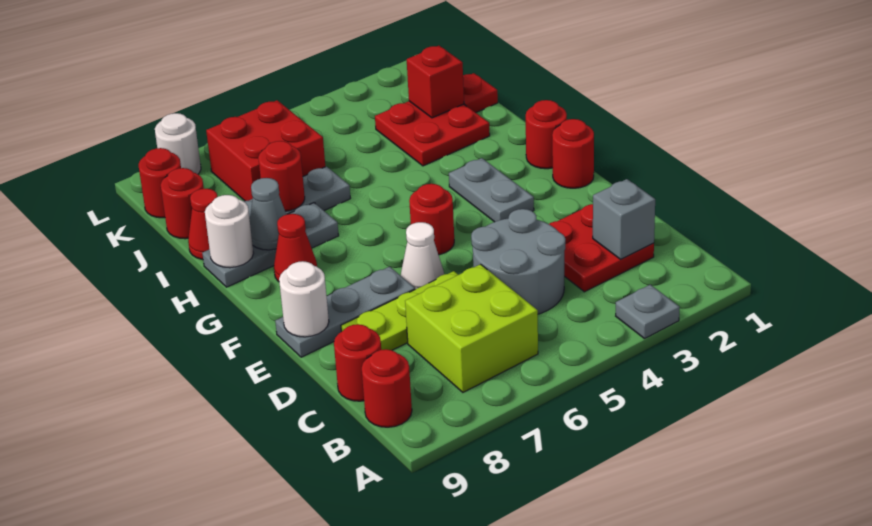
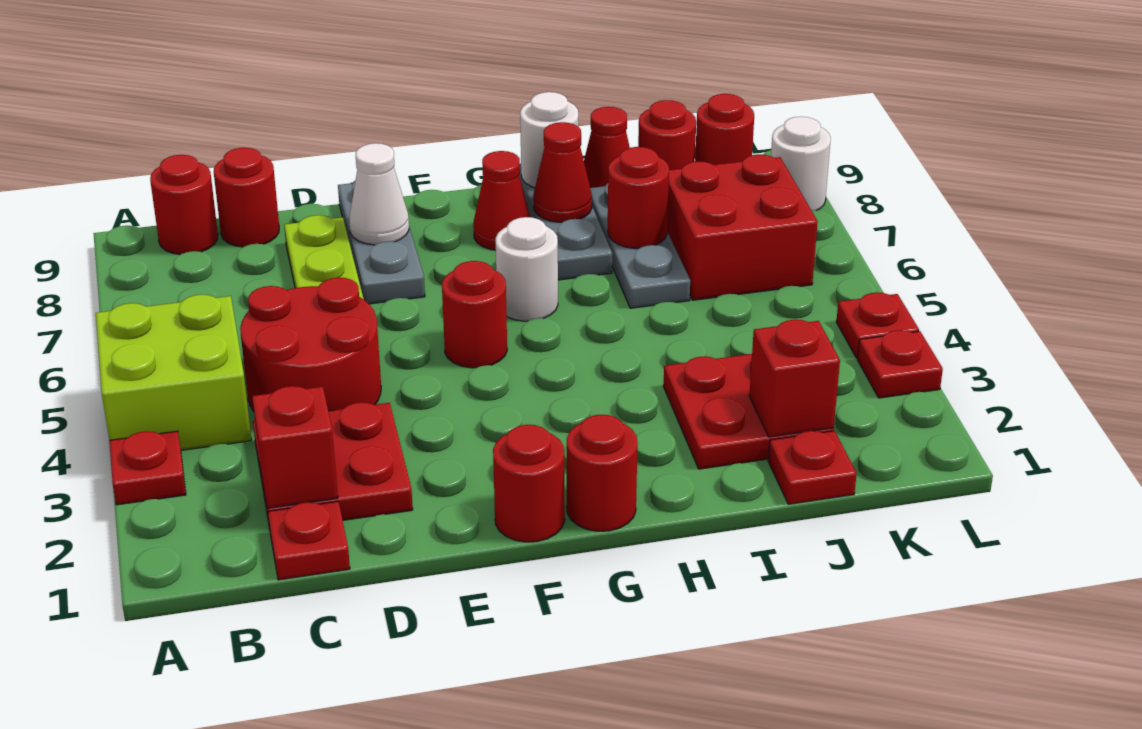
grey 1x1 plate [616,285,680,339] -> red 1x1 plate [109,431,186,505]
lime 2x2 brick [405,264,538,392] -> lime 2x2 brick moved to [96,295,252,450]
none -> red 1x1 plate [268,501,350,580]
grey 1x1 brick [593,179,655,259] -> red 1x1 brick [252,386,338,508]
grey 2x2 round brick [471,209,565,314] -> red 2x2 round brick [240,278,381,411]
white 1x1 cone [401,222,444,289] -> white 1x1 cone moved to [349,143,409,245]
white 1x1 round brick [279,261,329,337] -> white 1x1 round brick moved to [495,217,558,321]
grey 1x2 plate [449,158,534,222] -> none
grey 1x1 cone [250,178,286,250] -> red 1x1 cone [533,122,592,222]
none -> red 1x1 plate [858,330,943,398]
none -> red 1x1 plate [836,292,919,358]

